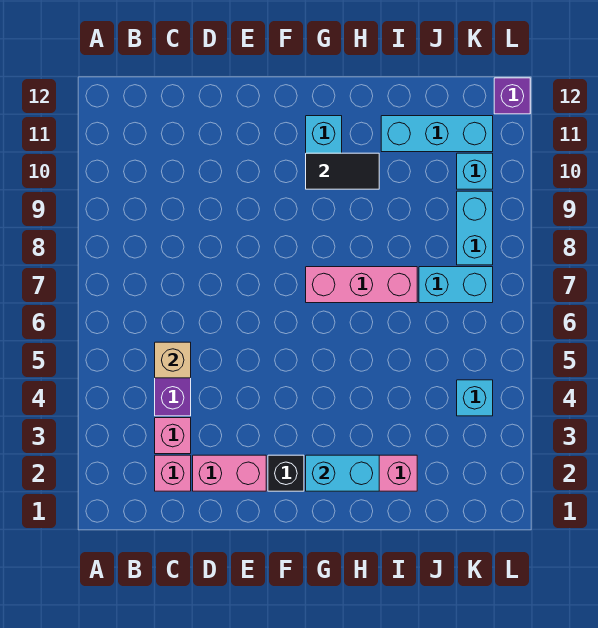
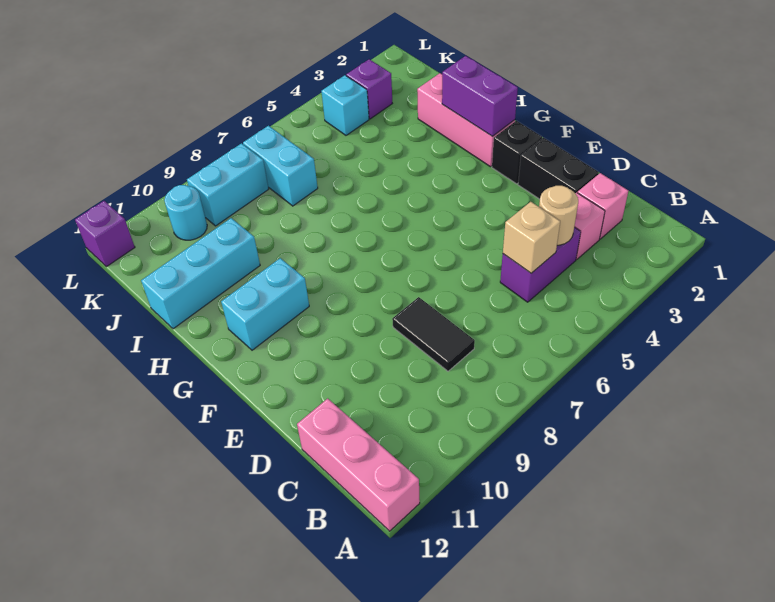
none -> tan 1x1 round brick [539,186,578,245]
pink 1x2 brick [193,455,266,491] -> black 1x2 brick [518,138,599,199]
cyan 1x2 brick [306,455,379,491] -> purple 1x2 brick [442,56,518,136]
pink 1x3 brick [306,267,417,303] -> pink 1x3 brick moved to [297,399,420,531]
black 1x2 tile [306,153,379,189] -> black 1x2 tile moved to [392,297,475,371]
cyan 1x3 brick [381,116,493,152] -> cyan 1x3 brick turned to [141,218,260,329]
none -> purple 1x1 brick [346,59,392,119]
cyan 1x1 brick [457,153,493,189] -> cyan 1x1 round brick [164,185,207,240]

